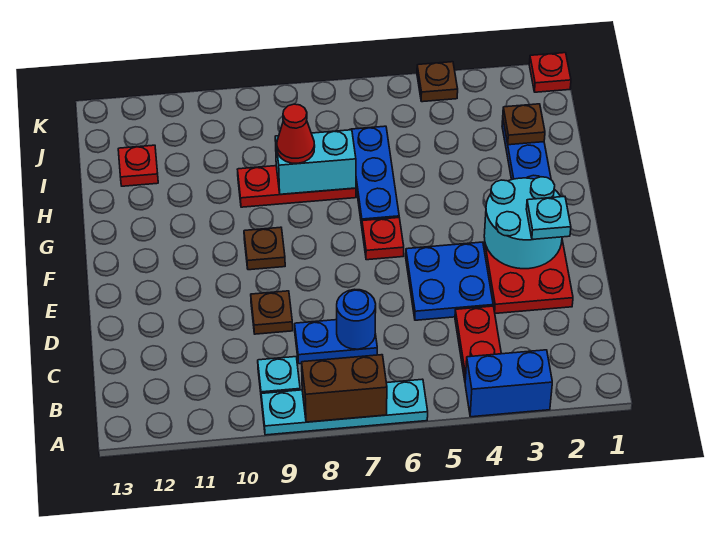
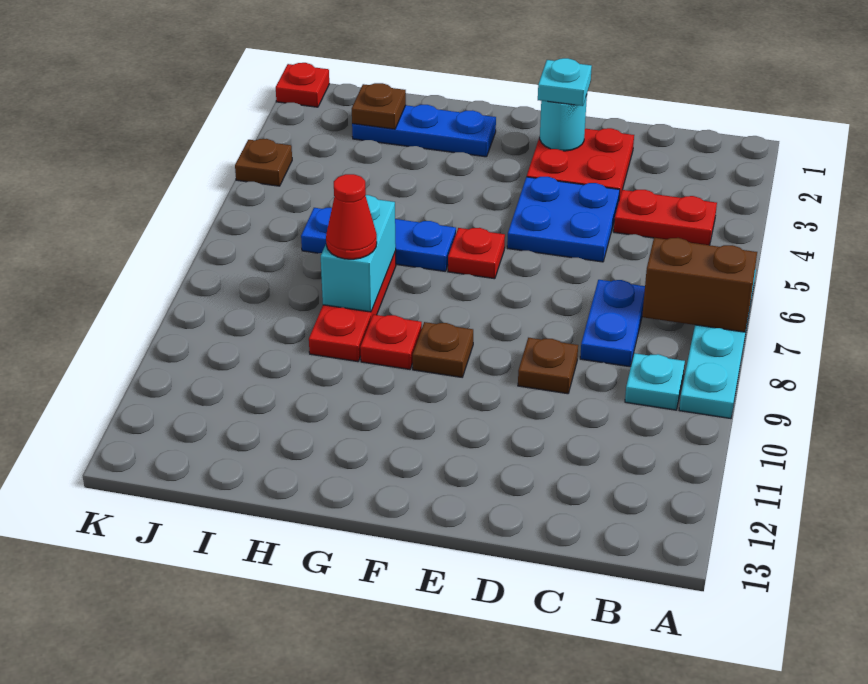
blue 1x2 brick [465,350,552,417] -> none
brown 1x2 brick [302,355,387,422] -> brown 1x2 brick turned to [642,238,757,332]
blue 1x1 round brick [337,289,376,349] -> none
cyan 2x2 round brick [484,177,562,269] -> cyan 1x1 round brick [540,95,587,151]
red 1x1 plate [118,145,158,186] -> red 1x1 plate moved to [360,315,422,369]

